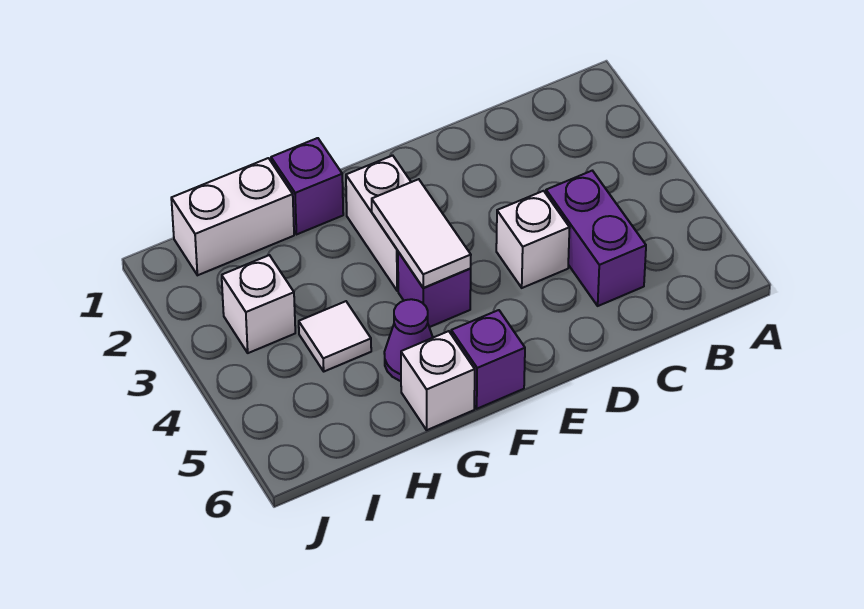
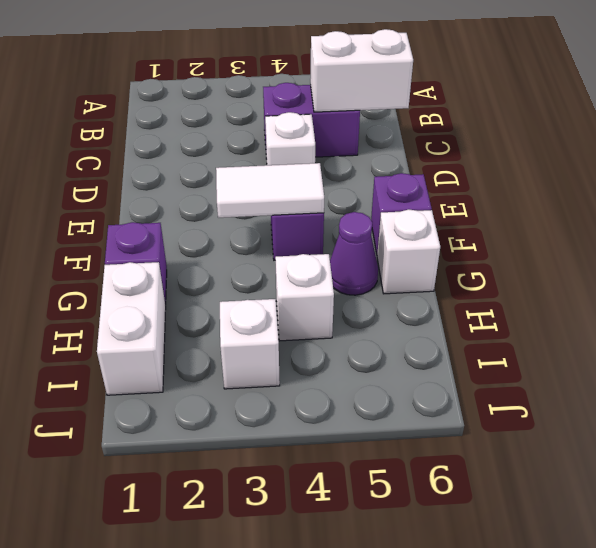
white 1x2 brick [346,155,411,291] -> white 1x2 brick moved to [310,29,413,112]
white 1x1 tile [299,301,371,371] -> white 1x1 brick [275,254,334,341]

